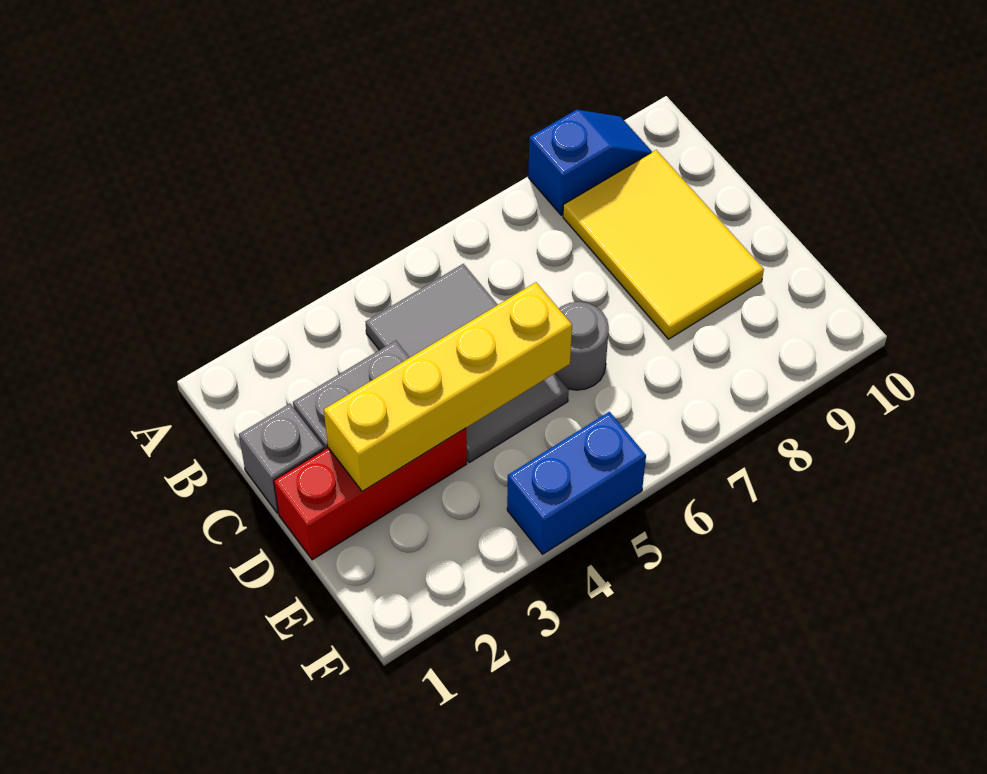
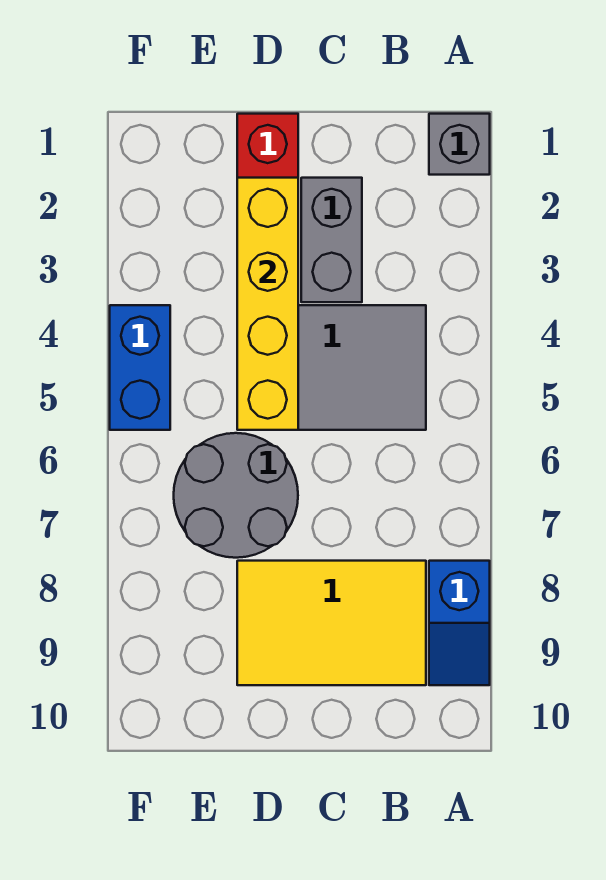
grey 1x1 brick [239,404,324,513] -> grey 1x1 brick moved to [429,114,490,175]
grey 1x1 round brick [555,302,609,390] -> grey 2x2 round brick [174,433,298,558]

